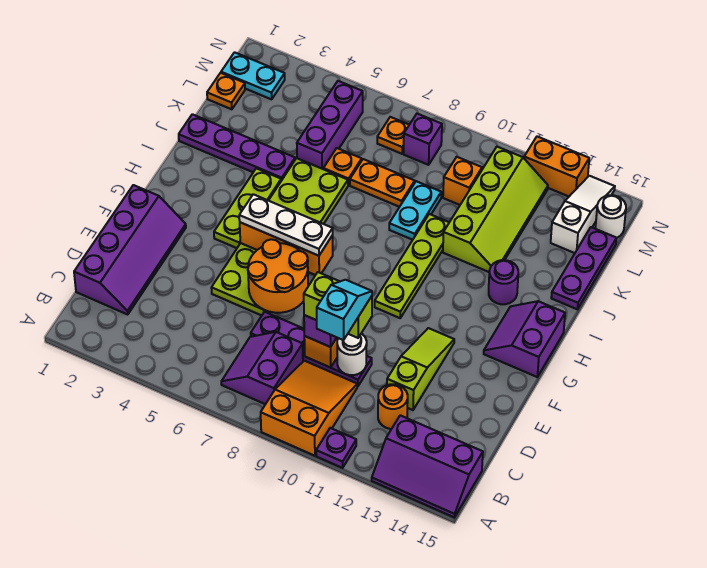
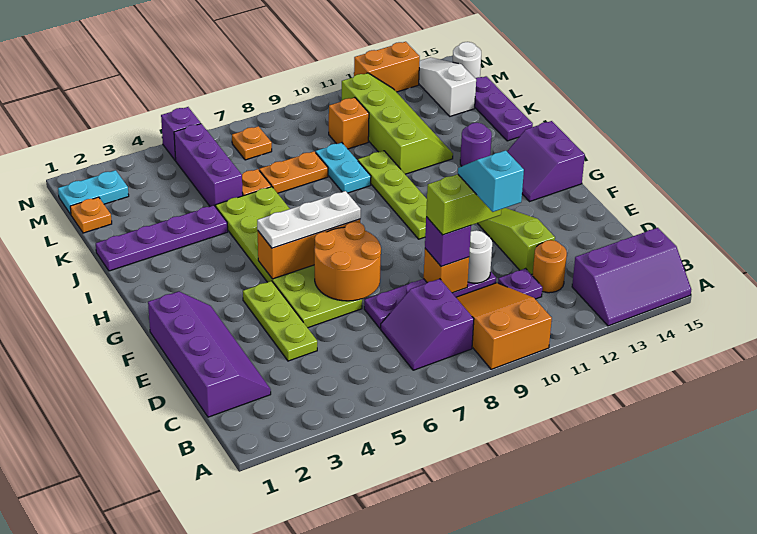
purple 1x1 plate [316,428,356,468] -> purple 1x1 plate moved to [498,269,542,299]
lime 1x3 plate [214,168,281,248] -> lime 1x3 plate moved to [243,281,317,361]
purple 1x1 brick [404,114,442,165] -> purple 1x1 brick moved to [161,107,201,161]

